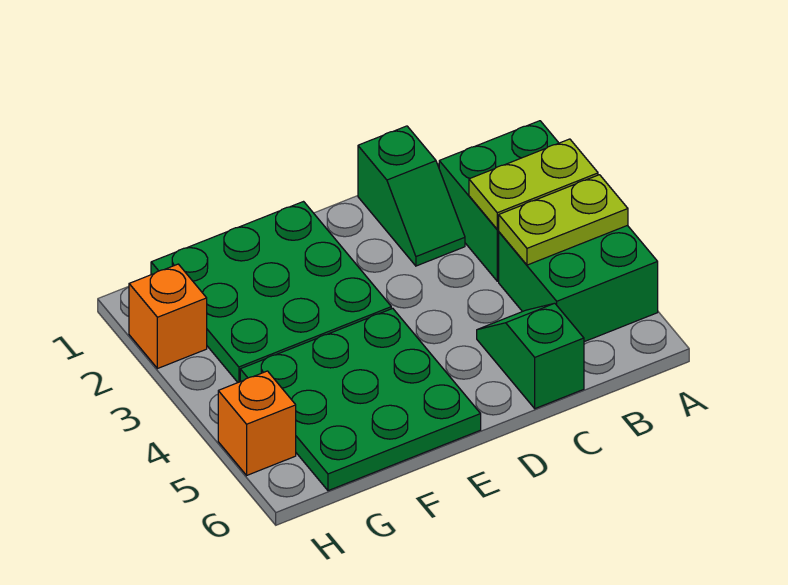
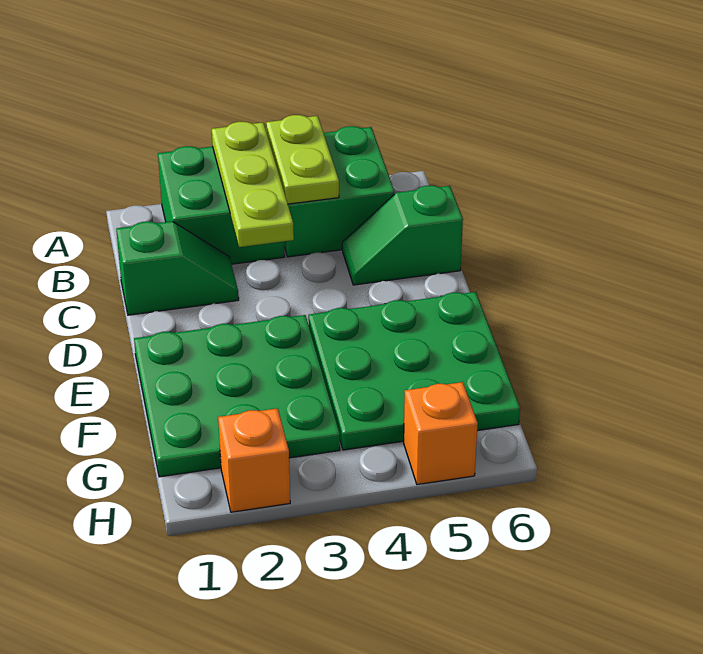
lime 1x2 plate [469,139,598,229] -> lime 1x3 plate [212,122,294,247]

